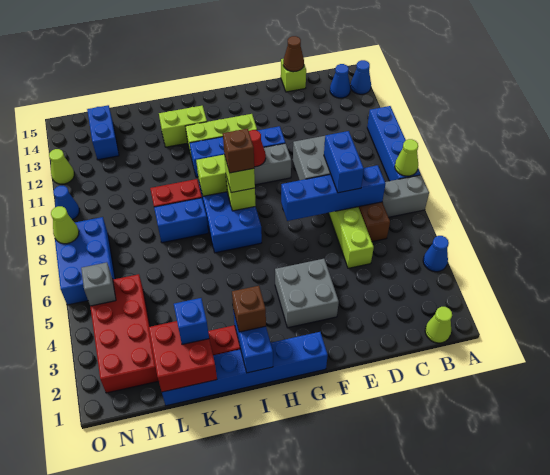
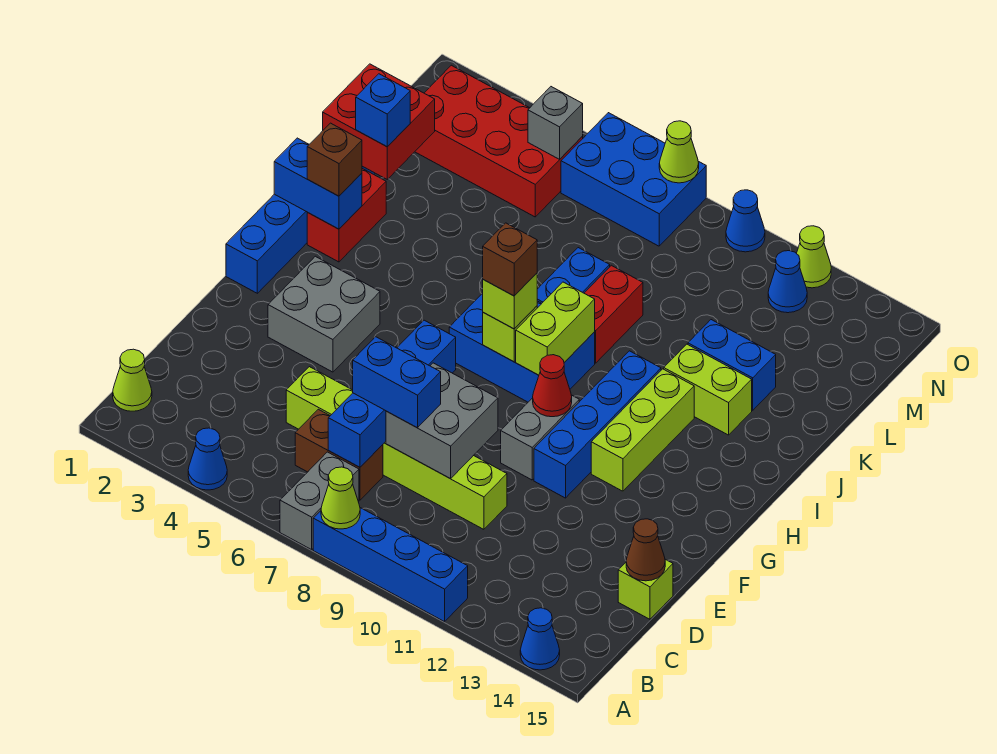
blue 1x1 cone [330,64,351,98] -> blue 1x1 cone moved to [768,251,807,313]
lime 1x2 brick [159,106,207,147] -> lime 1x2 brick turned to [664,344,752,435]
blue 1x2 brick [87,105,119,160] -> blue 1x2 brick moved to [688,320,776,410]

